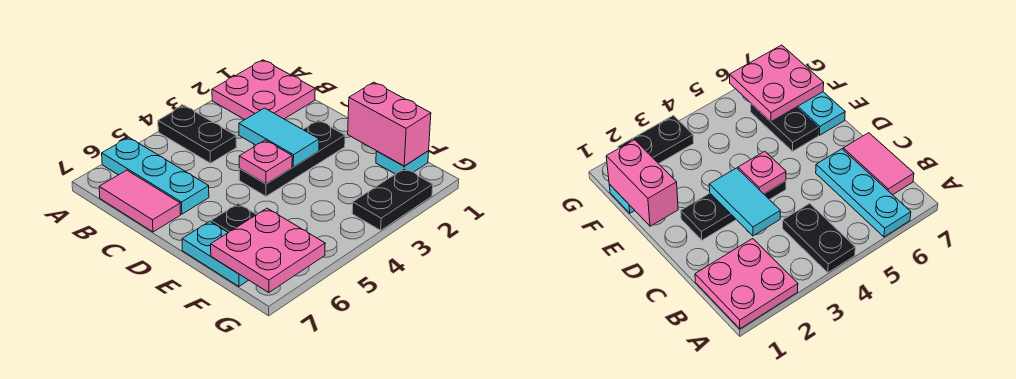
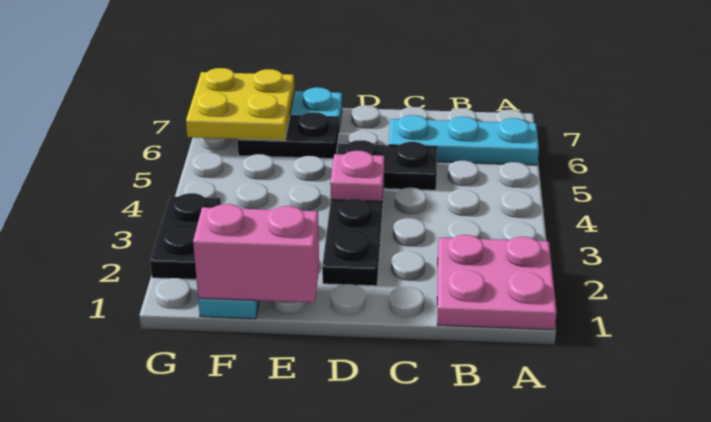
black 1x2 plate [158,106,236,163] -> black 1x2 plate moved to [337,140,437,190]
pink 1x2 tile [99,170,181,232] -> none
cyan 1x2 tile [239,108,319,167] -> none
pink 2x2 plate [211,208,325,293] -> yellow 2x2 plate [186,68,295,140]

